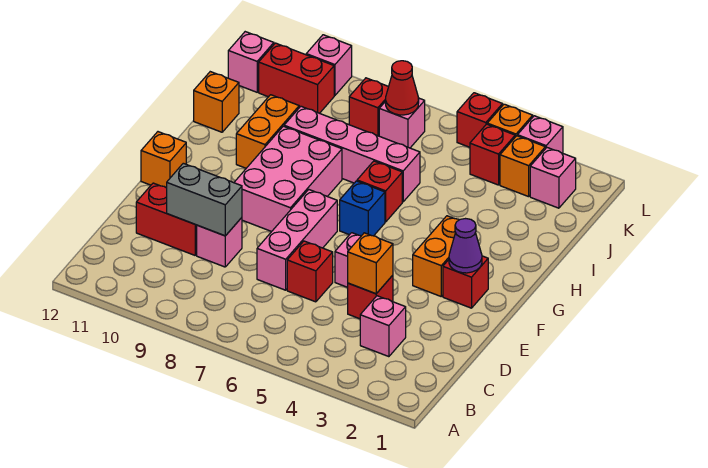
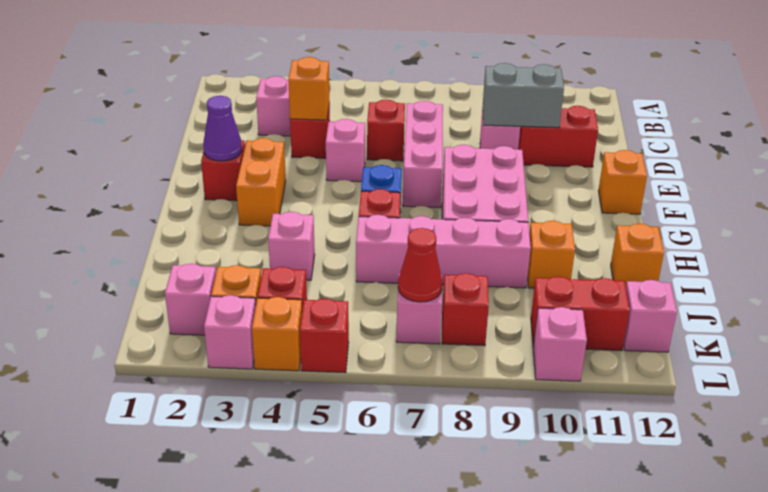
orange 1x2 brick [236,95,299,168] -> orange 1x1 brick [527,221,575,288]
none -> pink 1x1 brick [268,212,315,280]

